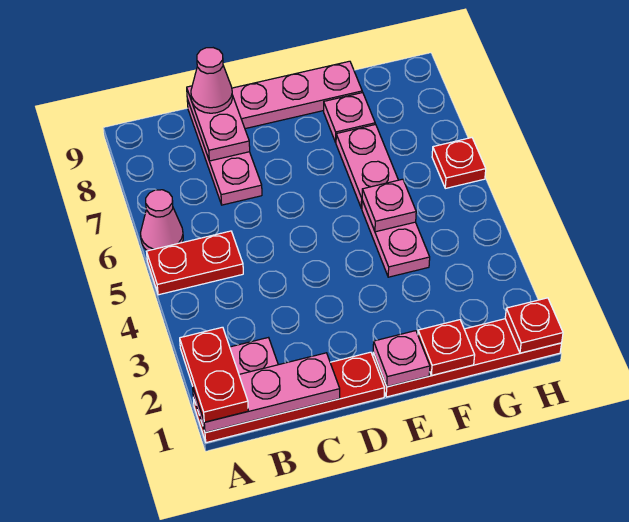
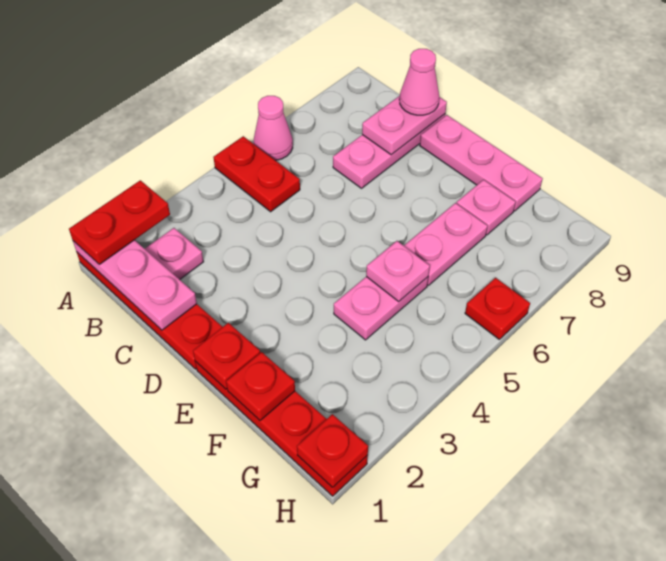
pink 1x1 plate [373,331,430,387] -> red 1x1 plate [193,323,260,389]

